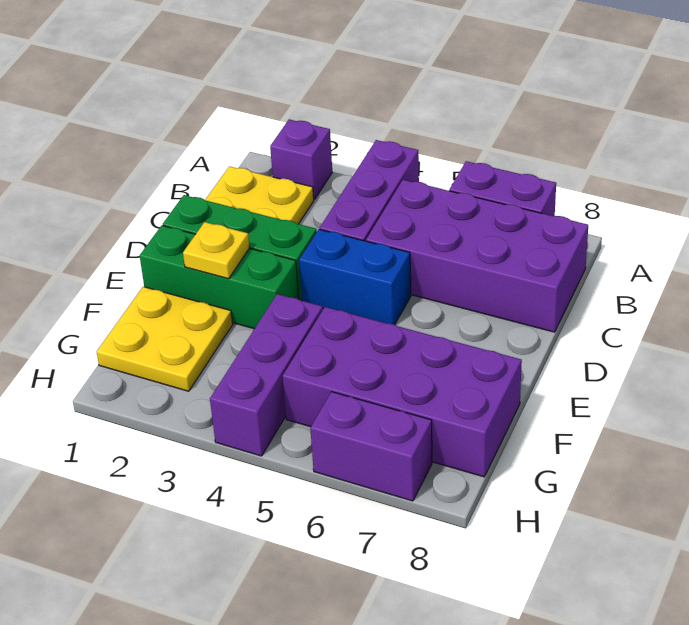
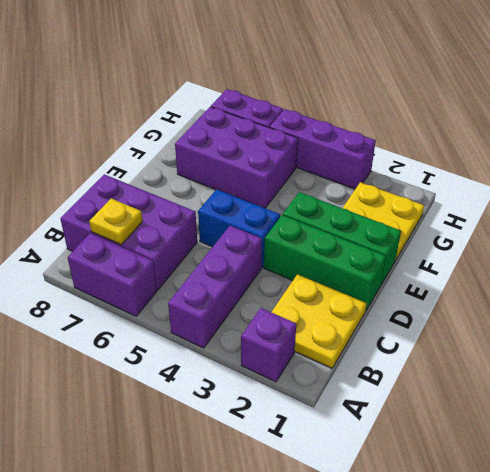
purple 2x4 brick [366,180,588,332] -> purple 2x3 brick [61,174,197,290]
yellow 1x1 plate [183,222,250,279] -> yellow 1x1 plate moved to [89,199,143,245]
purple 1x3 brick [210,294,323,456] -> purple 1x3 brick turned to [270,109,376,189]
purple 2x4 brick [283,307,522,477] -> purple 2x3 brick [175,107,298,208]

